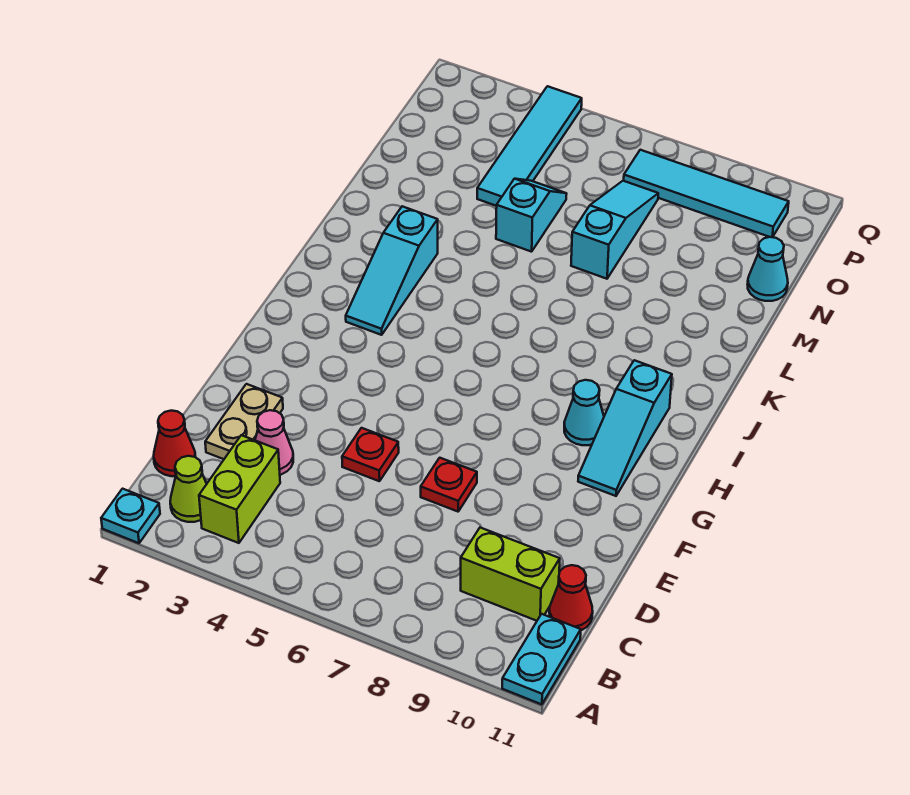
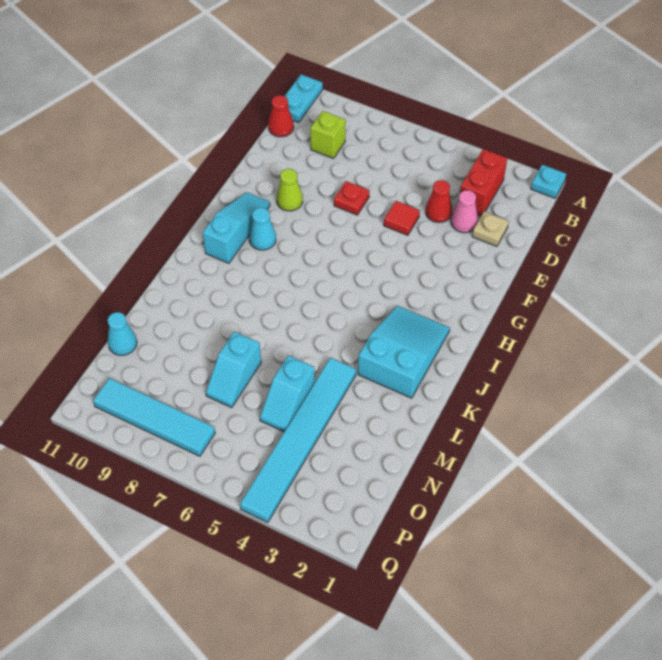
lime 1x1 cone [170,456,207,522] -> lime 1x1 cone moved to [276,169,303,211]
lime 1x2 brick [199,435,280,543] -> red 1x2 brick [460,149,507,216]
red 1x1 cone [154,411,196,476] -> red 1x1 cone moved to [426,180,452,222]
lime 1x2 brick [461,528,560,621] -> lime 1x1 brick [310,111,346,159]
tan 1x2 plate [205,384,283,459] -> tan 1x1 plate [472,211,509,246]
red 1x1 plate [342,428,399,481] -> red 1x1 tile [384,201,420,235]
cyan 1x3 slope [346,206,438,335] -> cyan 2x3 slope [358,306,450,398]
cyan 1x3 slope [571,181,658,279] -> cyan 1x2 slope [206,332,261,408]
cyan 1x4 tile [477,86,582,206] -> cyan 1x6 tile [240,358,356,522]

